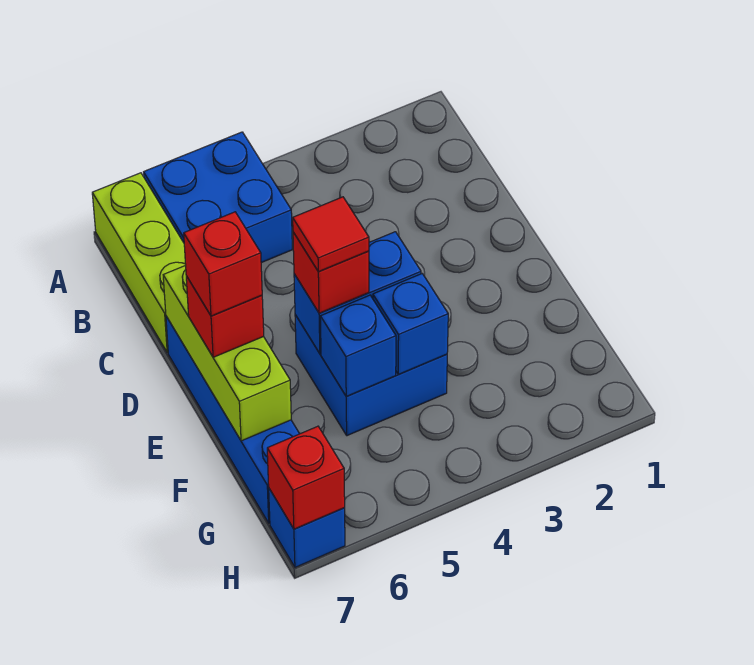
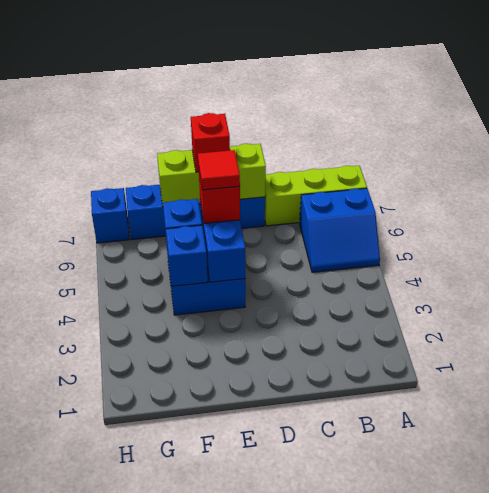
blue 2x2 brick [144,132,292,263] -> blue 2x2 slope [300,188,380,272]
red 1x1 brick [184,212,262,316] -> none
red 1x1 brick [267,426,345,529] -> none

